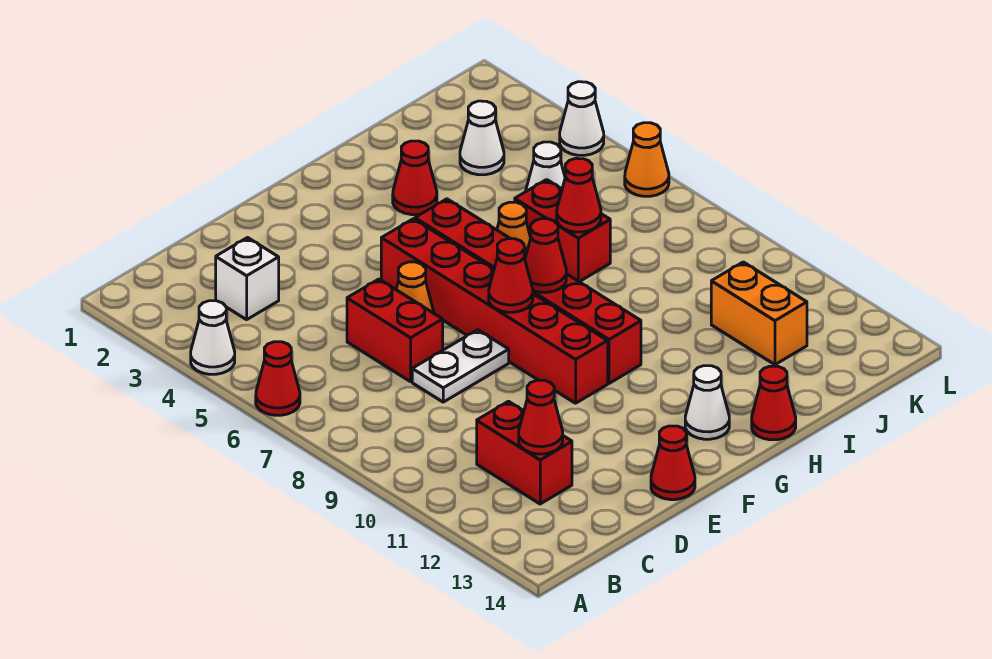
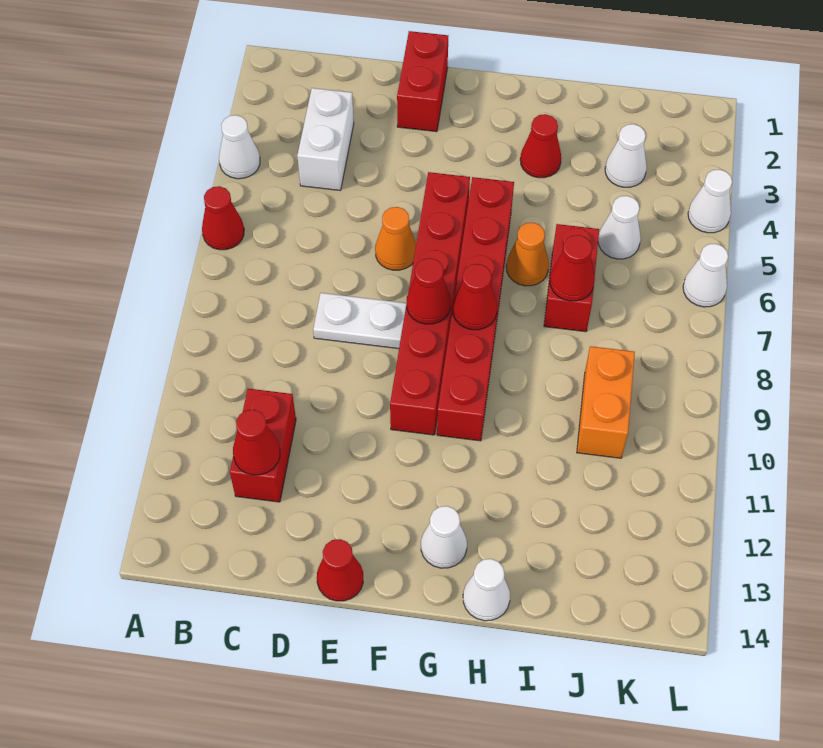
white 1x1 brick [216,238,279,320] -> white 1x2 brick [297,88,354,190]
red 1x2 brick [347,279,443,382] -> red 1x2 brick moved to [397,31,448,132]
red 1x1 cone [752,366,796,440] -> white 1x1 cone [463,559,510,621]
orange 1x2 brick [711,262,807,365] -> orange 1x2 brick moved to [577,346,635,458]
orange 1x1 cone [625,123,669,196] -> white 1x1 cone [683,244,728,307]

